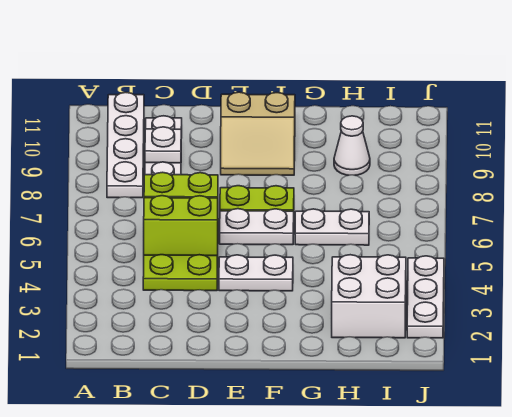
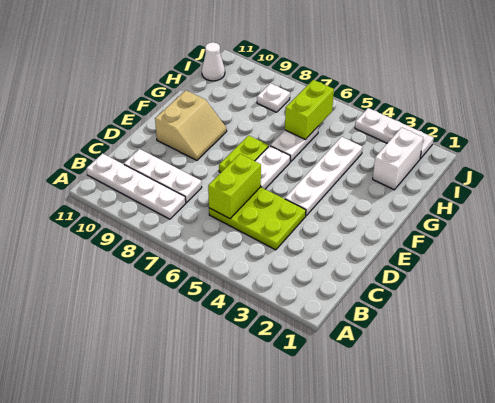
lime 1x2 brick [144,196,218,256] -> lime 1x2 brick moved to [285,80,334,140]
white 1x1 plate [145,127,181,163] -> white 1x1 plate moved to [257,83,290,112]
white 1x2 plate [219,255,293,291] -> white 1x4 plate [285,137,362,216]
white 2x2 brick [332,255,406,338] -> white 1x2 brick [373,128,423,190]
white 1x1 cone [334,116,370,175] -> white 1x1 cone moved to [202,42,225,81]

